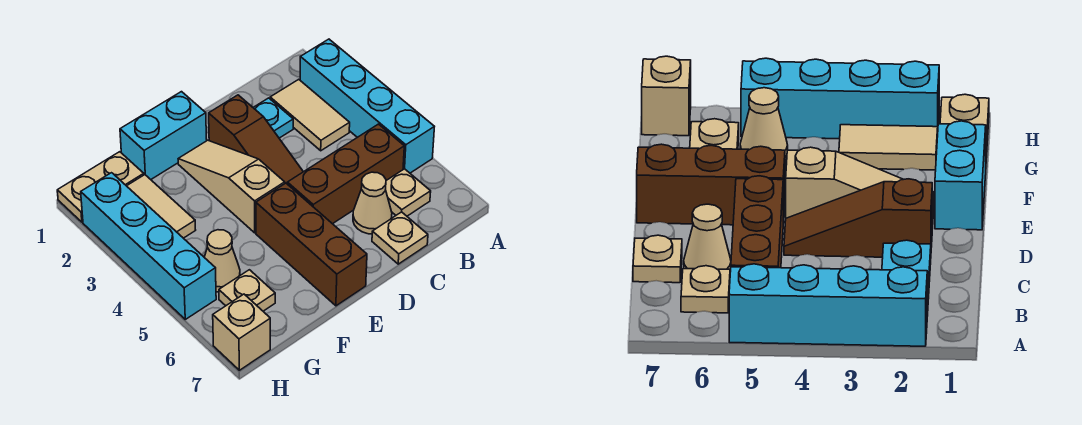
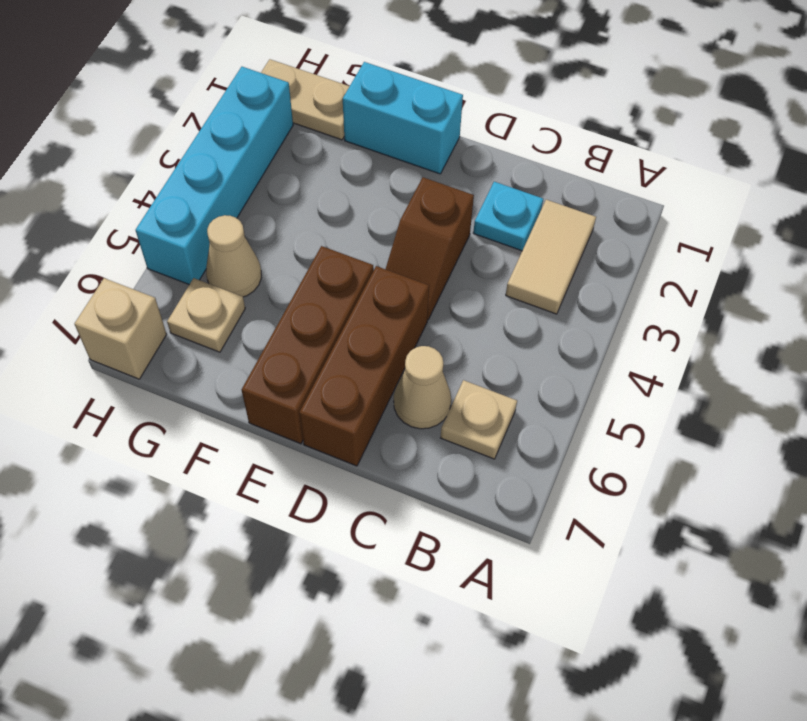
cyan 1x4 brick [300,39,434,173] -> none
brown 1x3 brick [287,124,404,224] -> brown 1x3 brick turned to [299,266,429,466]
tan 1x1 plate [372,212,428,264] -> none
brown 1x3 slope [209,95,303,183] -> brown 1x2 slope [386,177,474,320]
tan 1x3 slope [178,140,285,233] -> none
tan 1x2 tile [127,175,195,238] -> none

